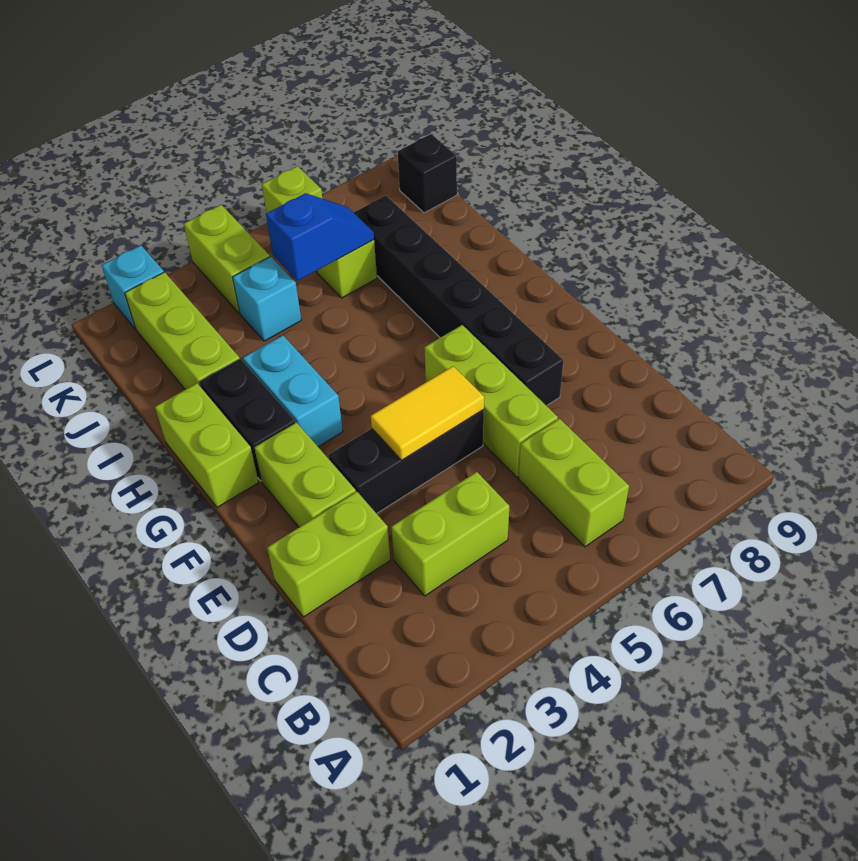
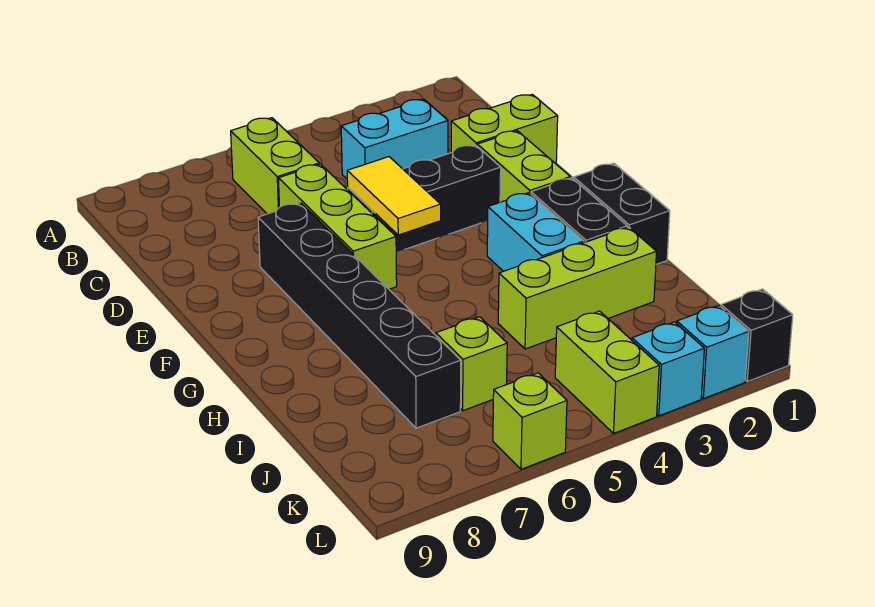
lime 1x2 brick [391,472,509,596] -> cyan 1x2 brick [341,99,448,179]
yellow 1x2 tile [371,366,484,460] -> yellow 1x2 tile turned to [347,157,441,235]
lime 1x2 brick [155,383,259,507] -> black 1x2 brick [574,163,670,265]
lime 1x3 brick [125,272,240,390] -> lime 1x3 brick turned to [498,227,657,349]
cyan 1x1 brick [233,257,301,341] -> cyan 1x1 brick moved to [632,322,704,416]
blue 1x2 slope [266,193,374,281] -> none
black 1x1 brick [398,134,457,213] -> black 1x1 brick moved to [721,289,793,382]

